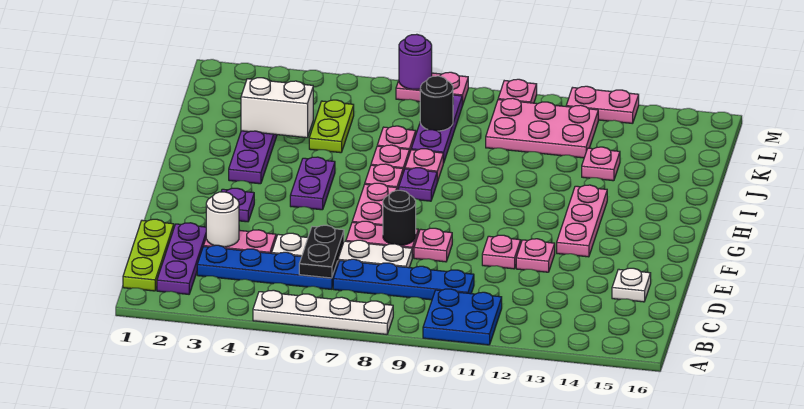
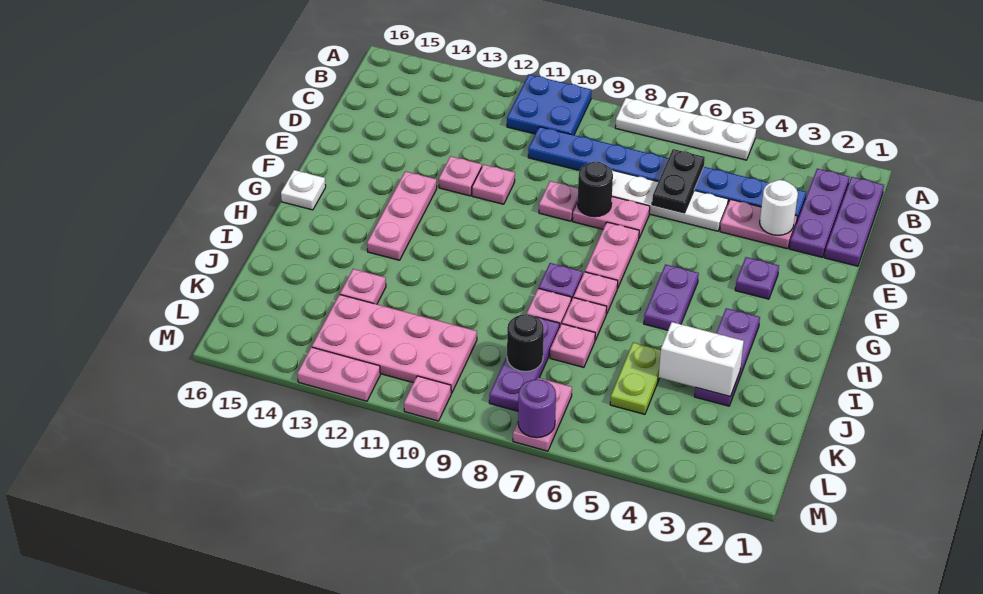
lime 1x3 plate [123,219,174,291] -> purple 1x3 plate [824,177,884,266]
white 1x1 plate [612,268,651,302] -> white 1x1 plate moved to [281,170,326,210]
pink 2x3 plate [486,98,598,158] -> pink 2x4 plate [312,294,477,393]
pink 1x2 plate [396,72,468,106] -> pink 1x2 plate turned to [513,378,572,451]

